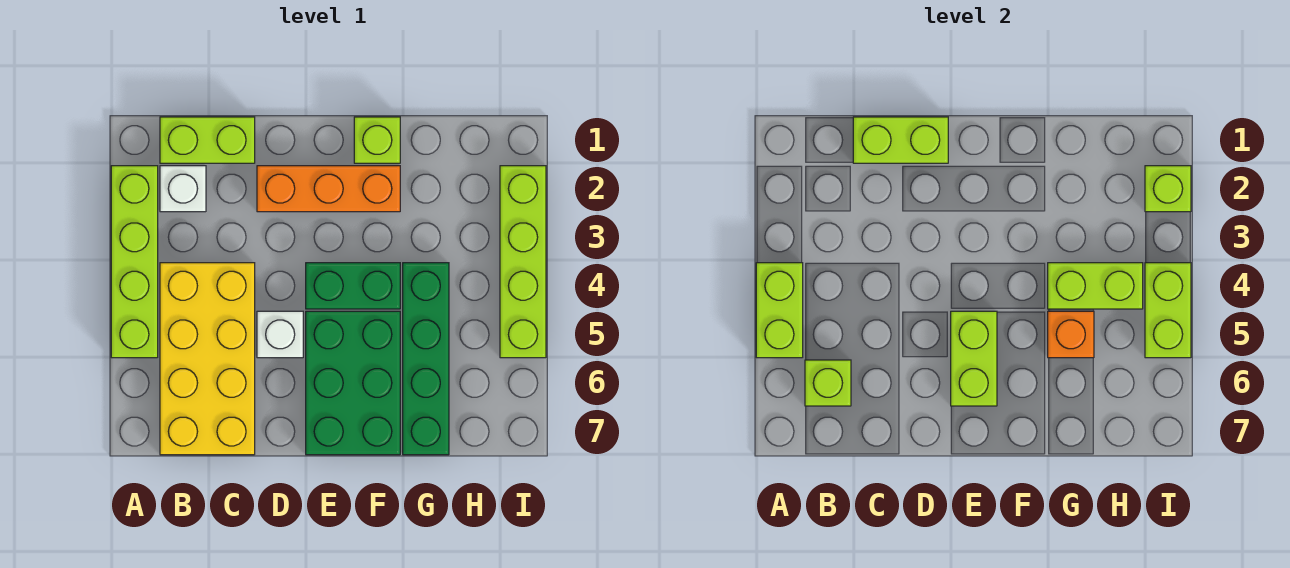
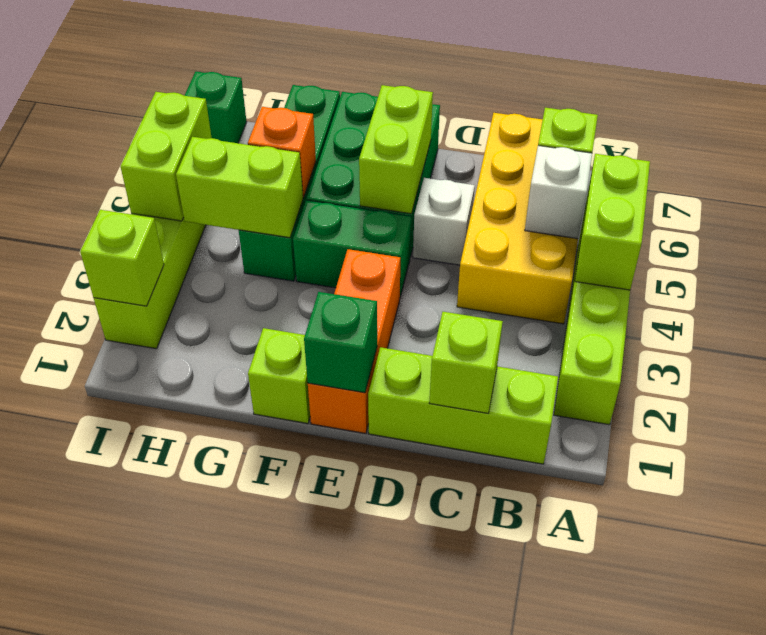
lime 1x2 brick [160,117,255,163] -> lime 1x3 brick [368,347,558,464]
white 1x1 brick [160,166,206,212] -> white 1x1 brick moved to [525,146,592,239]
lime 1x2 brick [853,117,948,163] -> lime 1x1 brick [429,312,503,413]
orange 1x3 brick [257,166,400,212] -> orange 1x3 brick turned to [308,249,400,433]
none -> green 1x1 brick [304,292,377,393]
none -> green 1x1 brick [185,72,247,143]

